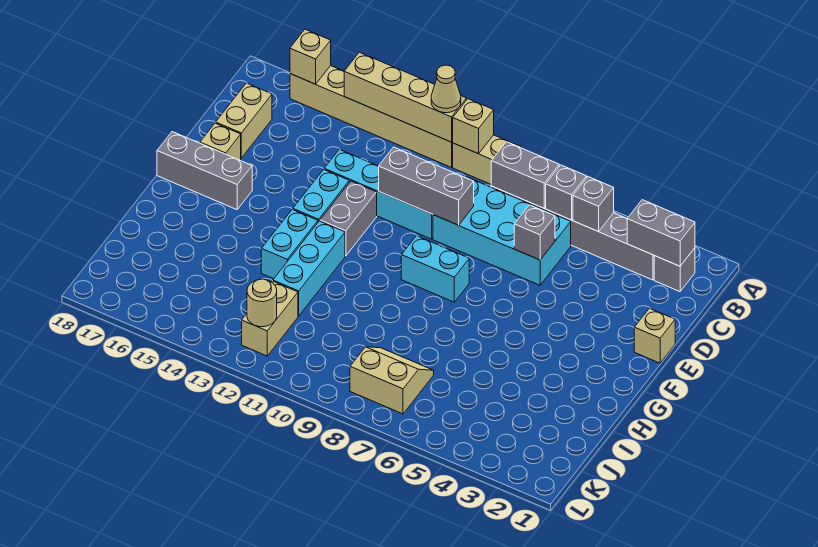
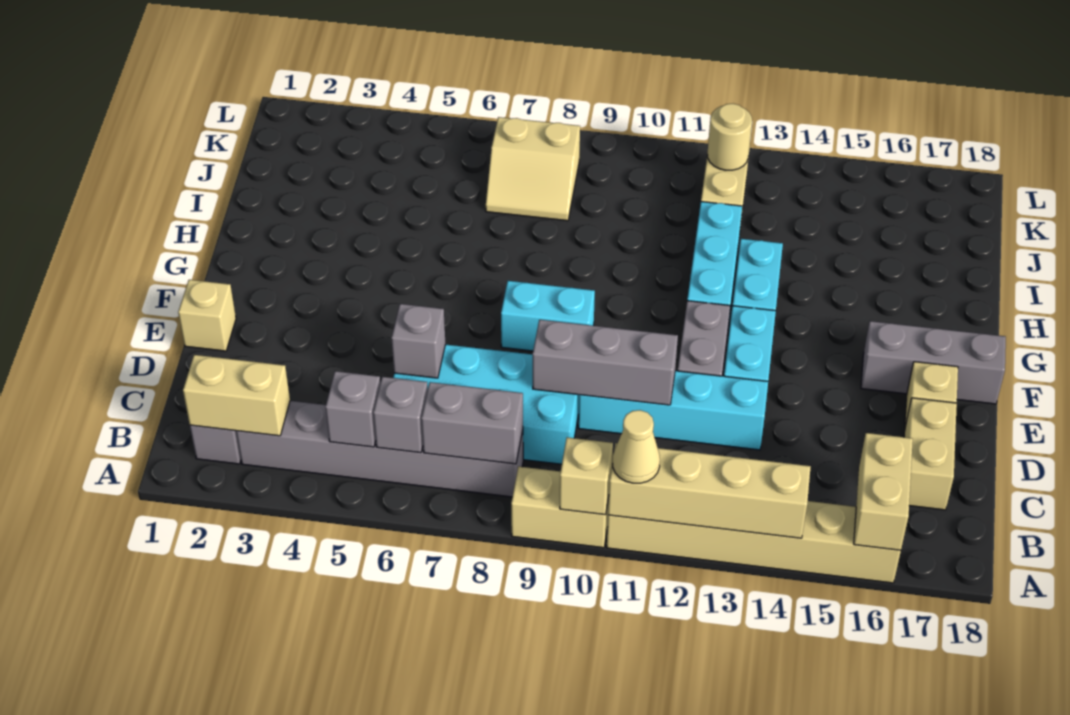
tan 1x1 brick [290,29,331,84] -> tan 1x2 brick [854,433,913,550]
grey 1x2 brick [627,200,695,266] -> tan 1x2 brick [183,355,290,436]

